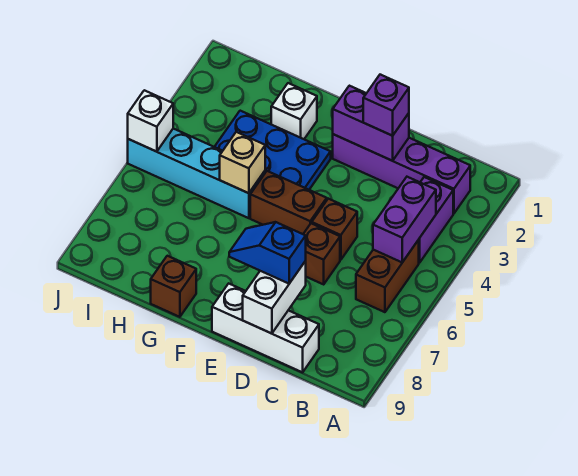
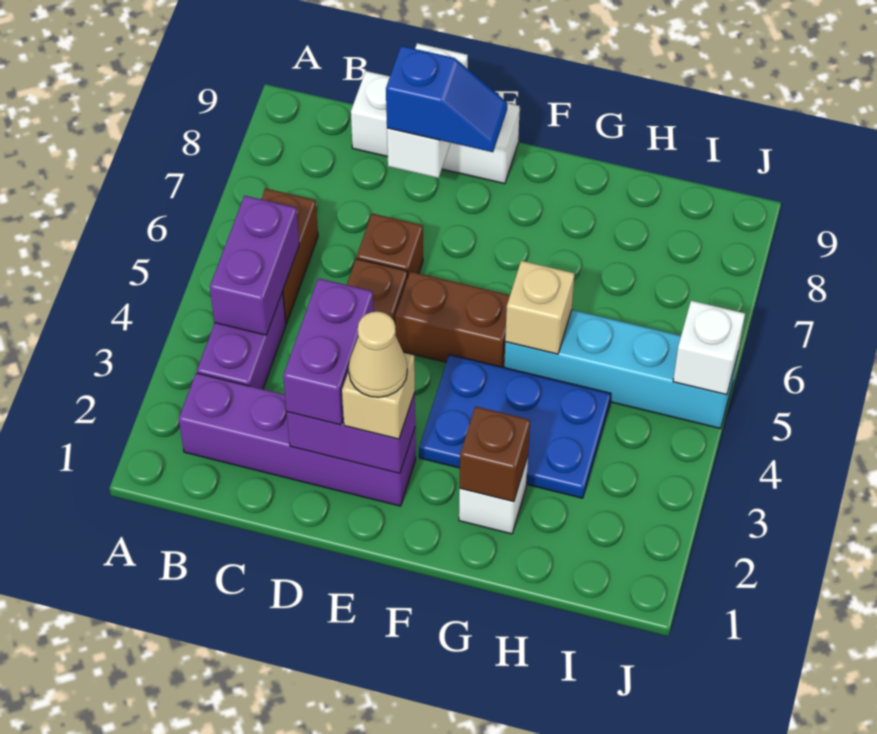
purple 1x1 brick [363,75,409,136] -> purple 1x2 brick [283,278,374,425]
none -> tan 1x1 brick [342,353,415,439]
none -> tan 1x1 cone [349,312,407,397]
brown 1x1 brick [151,256,196,317] -> brown 1x1 brick moved to [460,406,530,502]

